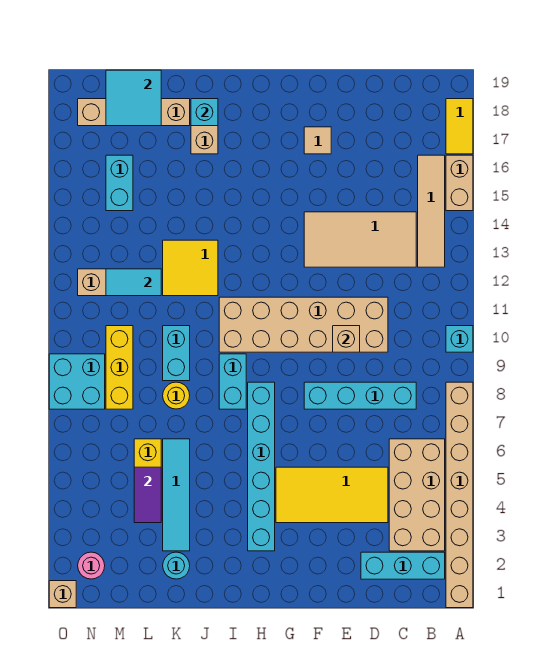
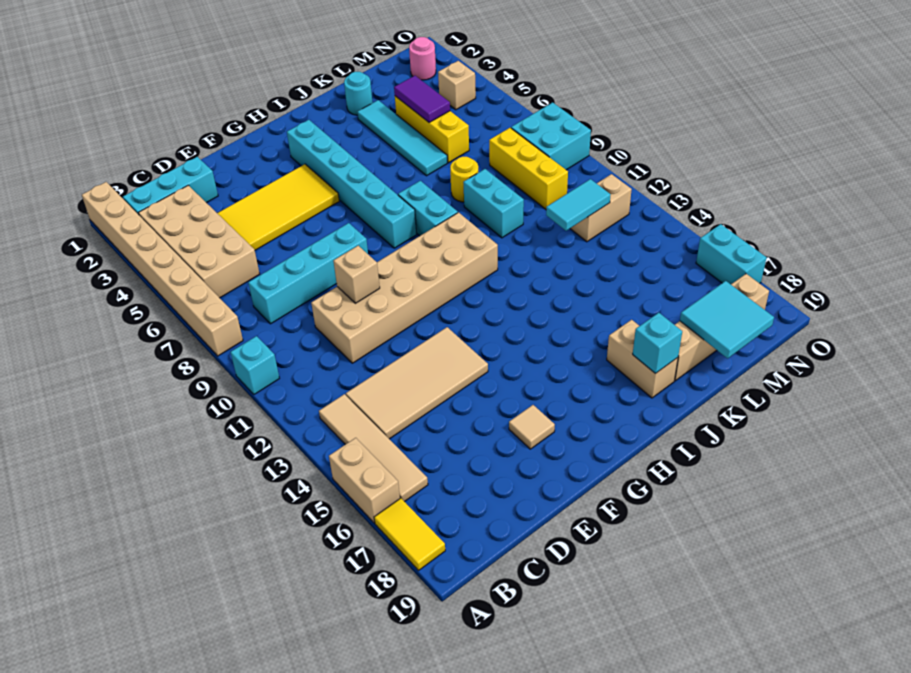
yellow 2x2 tile [163,240,218,296] -> none
cyan 1x2 brick [106,155,133,211] -> cyan 1x2 brick moved to [696,224,767,284]
tan 1x1 brick [49,581,76,608] -> tan 1x1 brick moved to [438,61,476,110]

